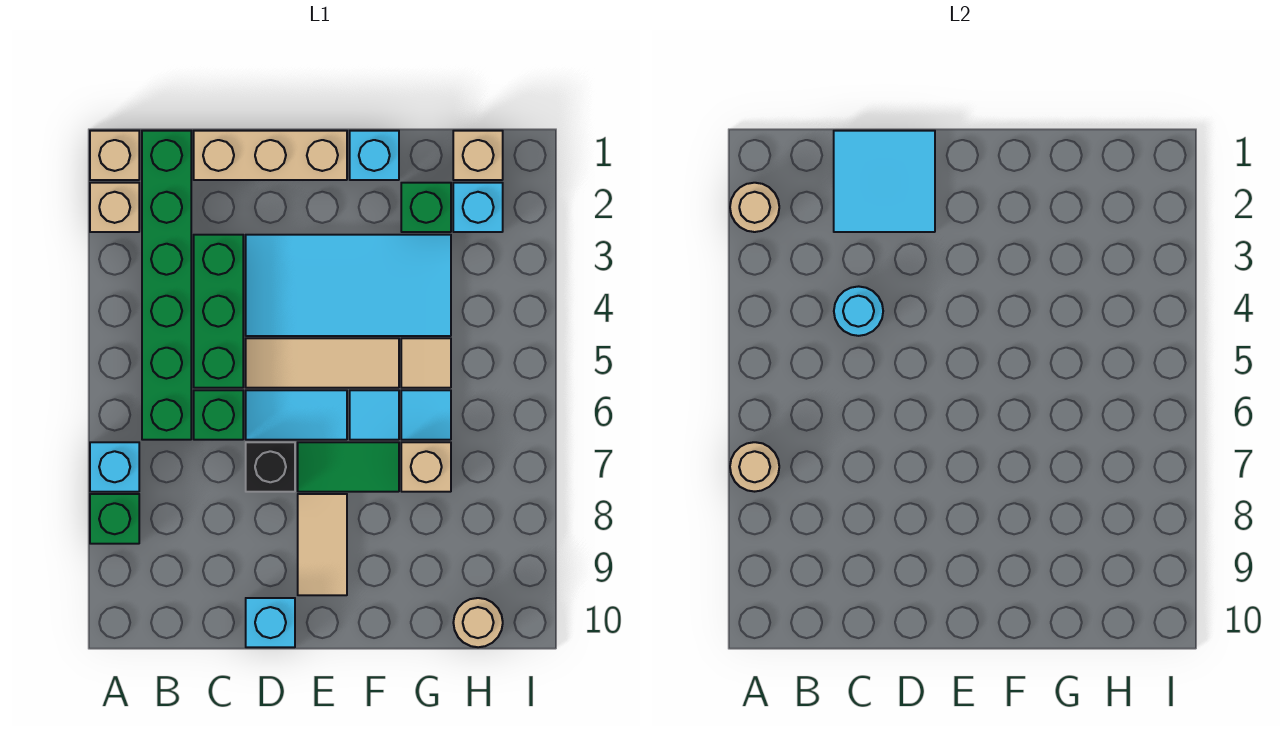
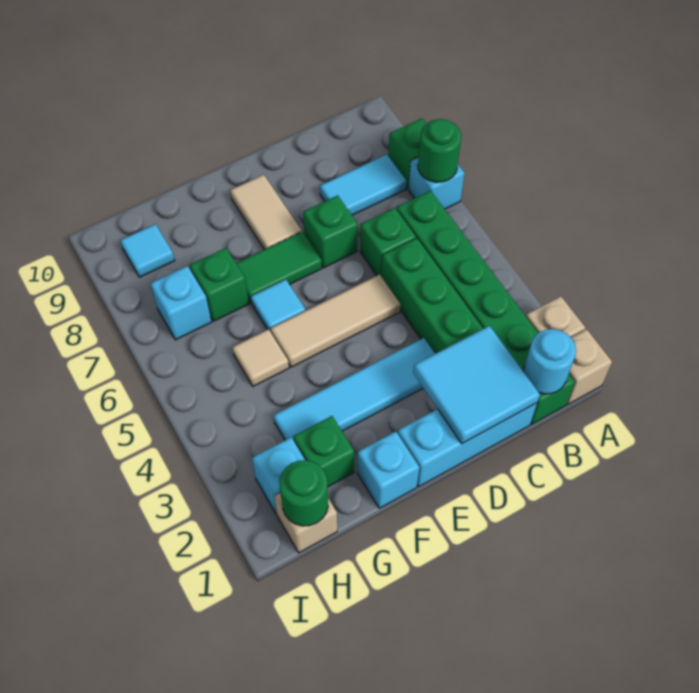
tan 1x1 round brick [730,183,779,232] -> none
tan 1x1 round brick [730,442,779,492] -> green 1x1 round brick [418,119,461,182]
tan 1x3 brick [194,131,347,180] -> cyan 1x3 brick [398,403,537,487]
cyan 1x1 round brick [834,286,883,336] -> cyan 1x1 round brick moved to [523,329,576,394]
cyan 2x4 tile [246,235,451,336] -> cyan 1x4 tile [273,338,435,440]
cyan 1x2 tile [246,390,347,440] -> cyan 1x2 tile moved to [320,154,406,215]
black 1x1 brick [246,442,295,492] -> green 1x1 brick [303,195,358,268]
cyan 1x1 brick [246,598,295,647] -> cyan 1x1 brick moved to [150,266,211,340]
cyan 1x1 tile [401,390,451,440] -> cyan 1x1 tile moved to [120,224,175,277]
tan 1x1 brick [401,442,451,492] -> green 1x1 brick [190,248,249,321]
none -> green 1x1 round brick [279,460,328,526]
tan 1x1 round brick [453,598,503,647] -> none

